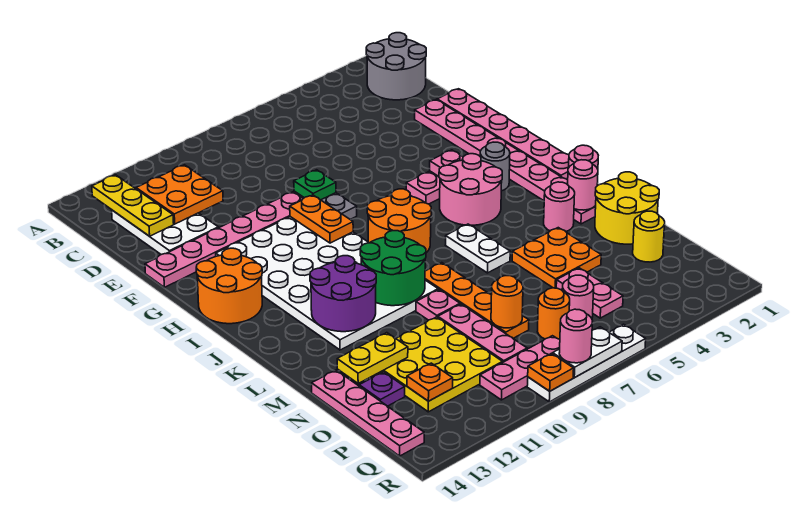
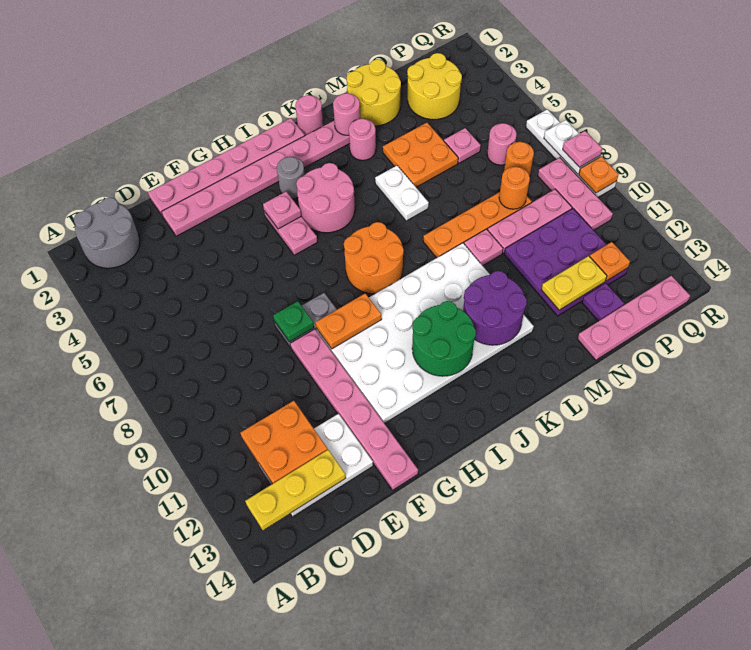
orange 2x2 round brick [196,248,262,324] -> none
white 1x2 plate [446,224,510,273] -> white 1x2 plate turned to [375,166,429,221]
green 2x2 round brick [360,231,426,306] -> green 2x2 round brick moved to [412,301,476,376]
yellow 3x3 plate [375,317,503,412] -> purple 3x3 plate [504,209,628,316]
yellow 1x2 plate [337,333,408,383] -> yellow 1x2 plate turned to [541,256,607,310]
yellow 1x1 round brick [633,211,665,262] -> yellow 2x2 round brick [407,53,462,120]
pink 1x2 plate [556,268,623,318] -> pink 1x1 plate [444,128,481,163]
pink 1x1 round brick [559,309,593,363] -> pink 1x1 plate [563,131,602,167]

